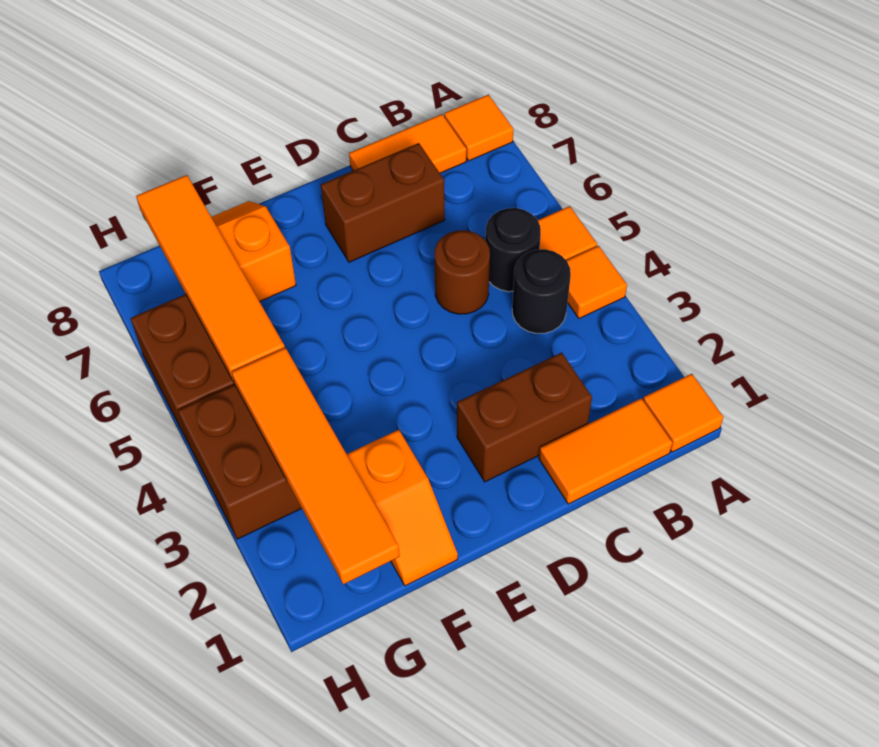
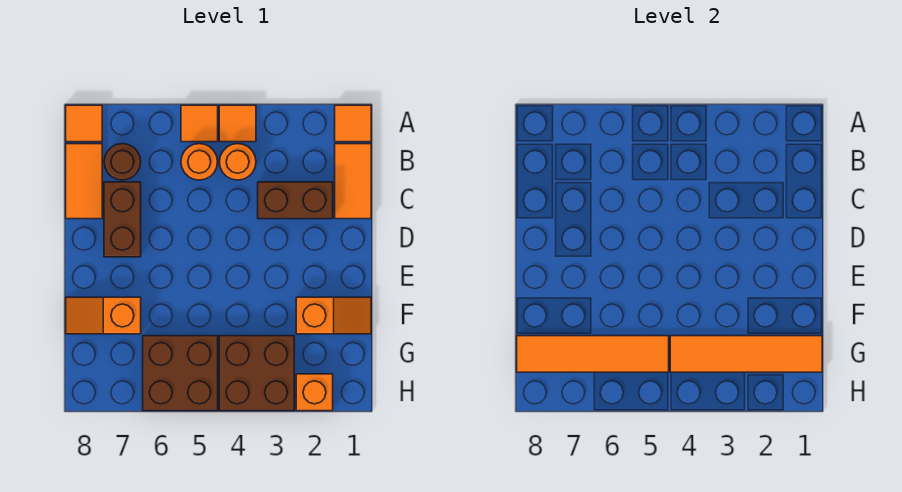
black 1x1 round brick [512,249,571,333] -> orange 1x1 round brick [219,144,256,180]
black 1x1 round brick [485,208,541,292] -> orange 1x1 round brick [181,144,217,180]
brown 1x2 brick [457,353,592,482] -> brown 1x2 brick turned to [258,182,333,219]
brown 1x1 round brick [435,230,490,314] -> brown 1x1 round brick moved to [104,144,141,180]
none -> orange 1x1 brick [296,374,333,411]

